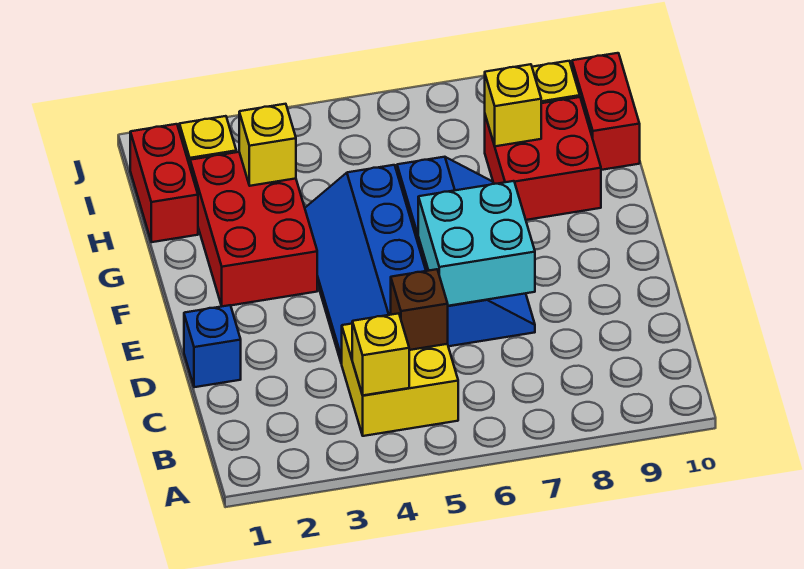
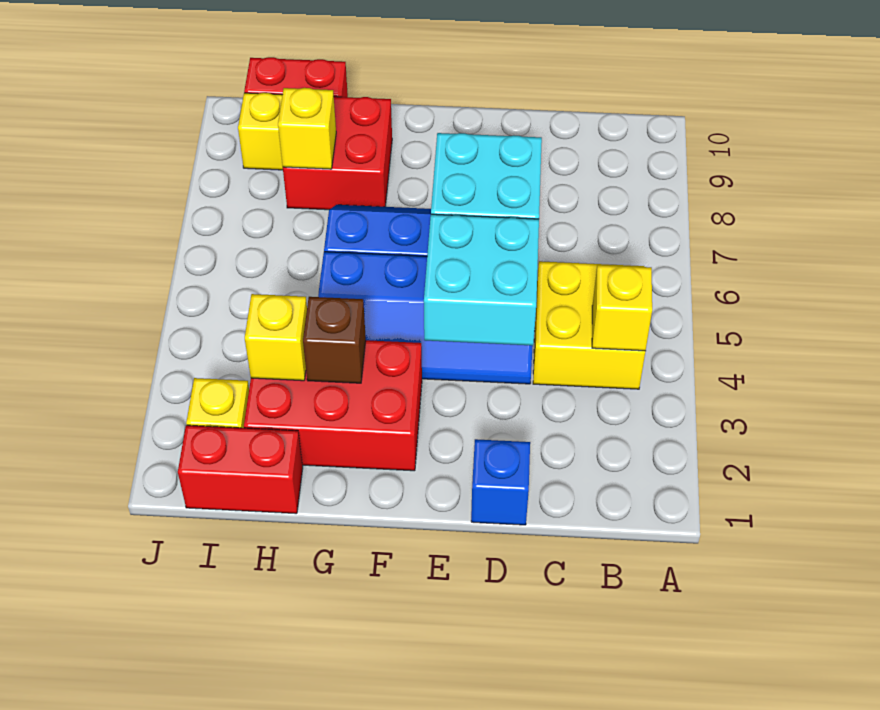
brown 1x1 brick [391,269,448,350] -> brown 1x1 brick moved to [303,297,366,383]
none -> cyan 2x2 brick [424,214,539,346]

